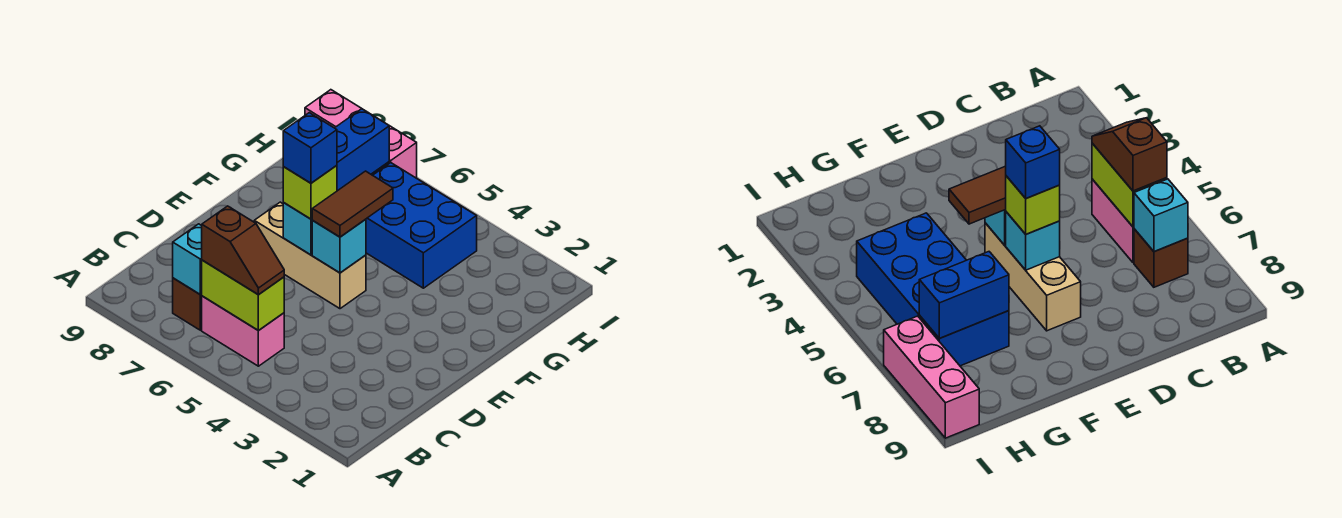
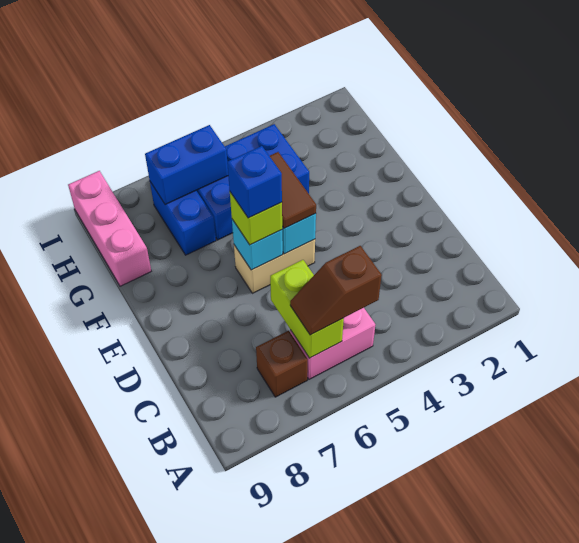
lime 1x2 brick [202,260,284,331] -> lime 1x2 brick turned to [270,260,344,358]
brown 1x2 slope [202,206,284,295] -> brown 1x2 slope turned to [290,246,382,335]
cyan 1x1 brick [173,224,202,295] -> none
tan 1x3 brick [254,202,366,309] -> tan 1x2 brick [234,239,315,293]
blue 1x2 brick [335,109,389,191] -> blue 1x2 brick turned to [145,125,228,205]
pink 1x3 brick [305,90,417,178] -> pink 1x3 brick turned to [68,171,151,286]

